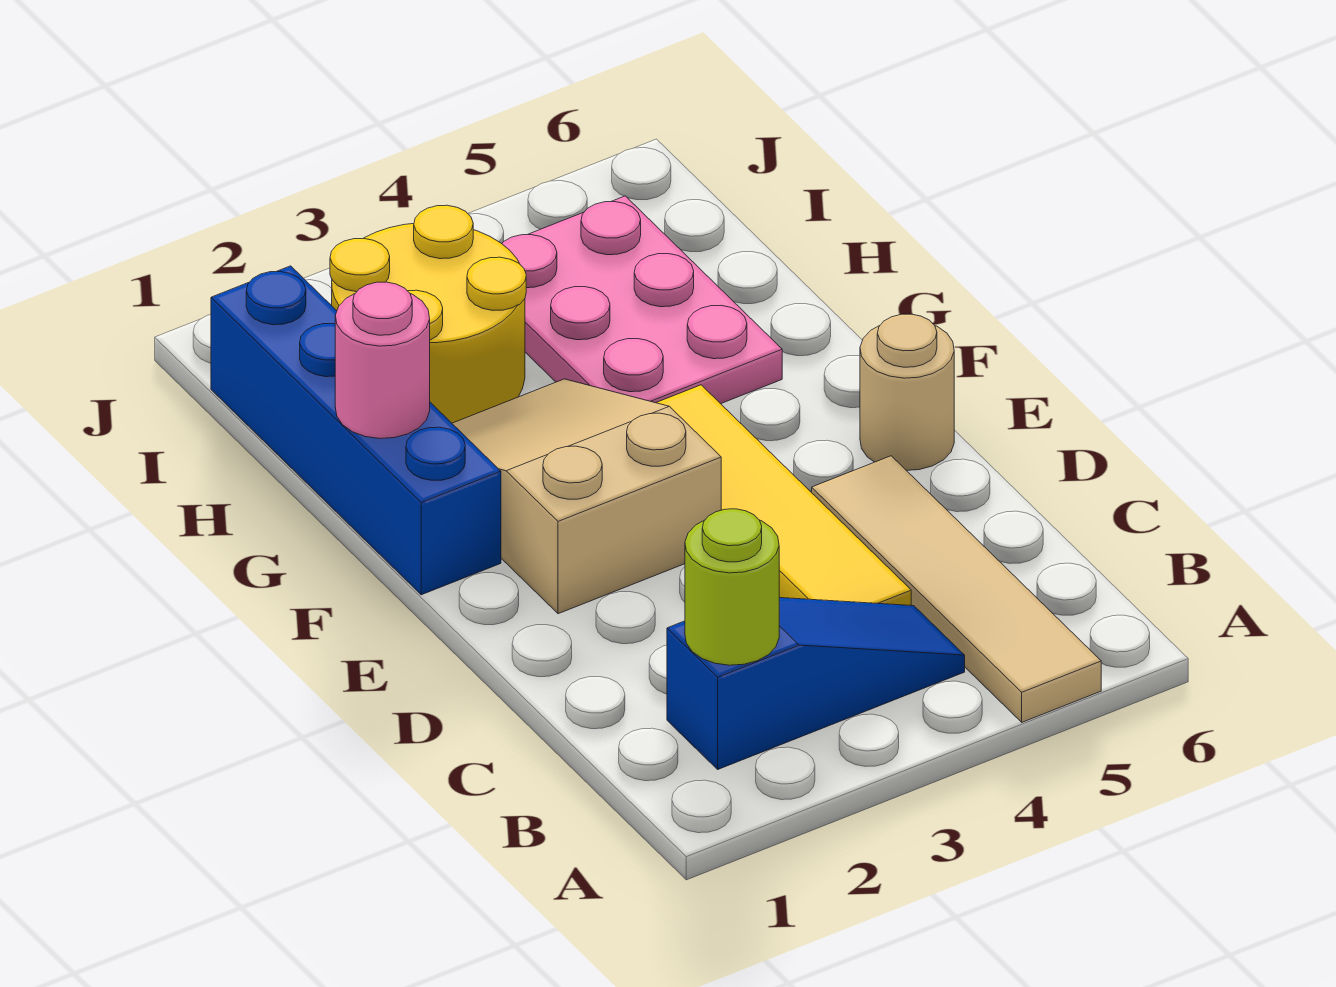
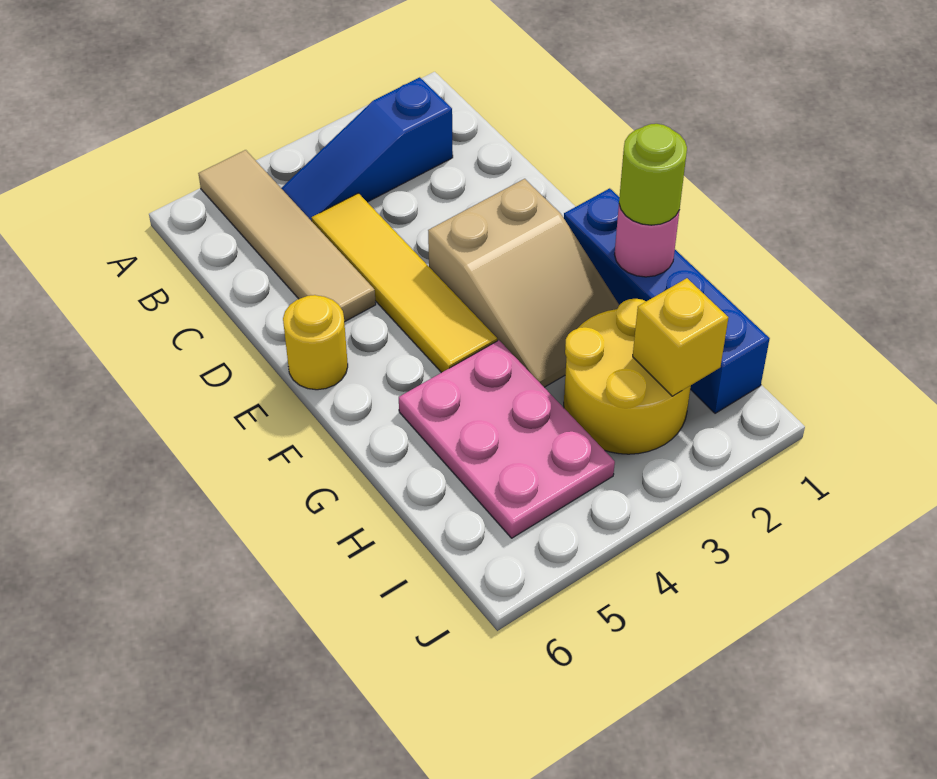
lime 1x1 round brick [685,509,779,665] -> lime 1x1 round brick moved to [619,124,687,225]
tan 1x1 round brick [860,314,954,470] -> yellow 1x1 round brick [283,295,348,390]
none -> yellow 1x1 brick [633,278,728,396]

